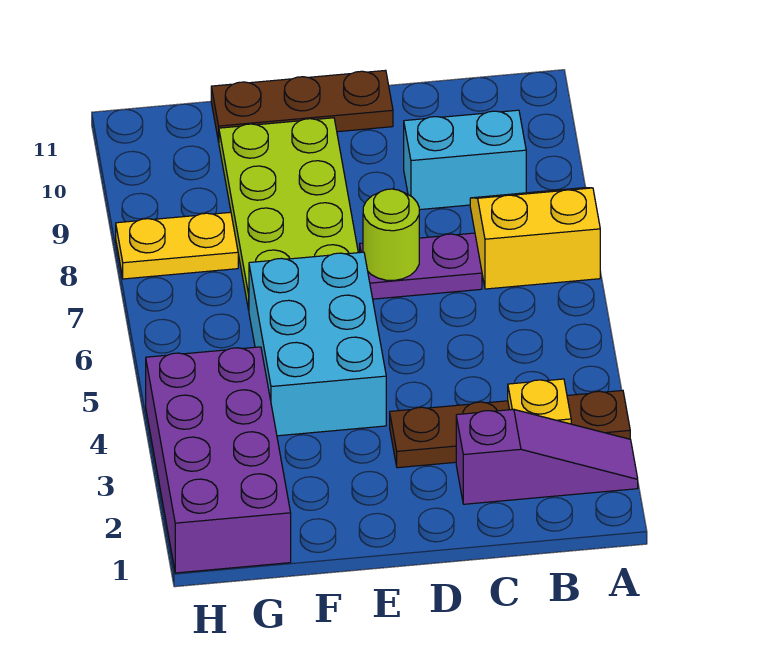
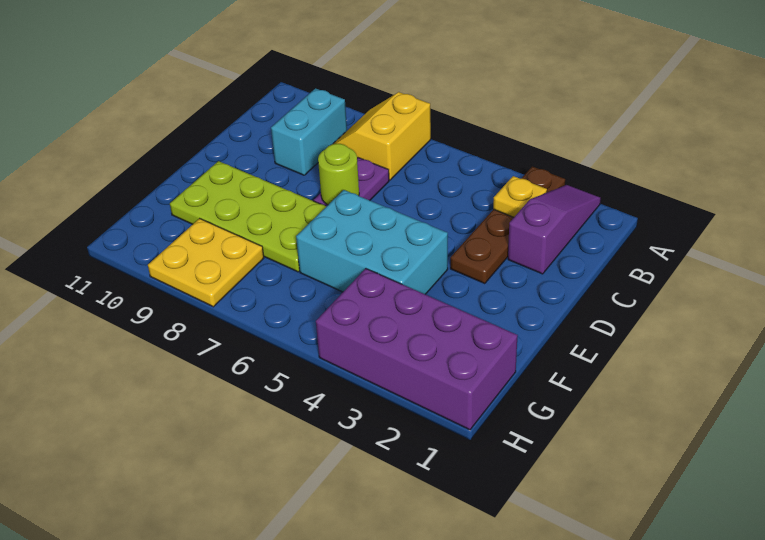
brown 1x3 plate [211,70,393,142] -> none
yellow 1x2 plate [116,212,238,279] -> yellow 2x2 plate [148,219,264,307]

